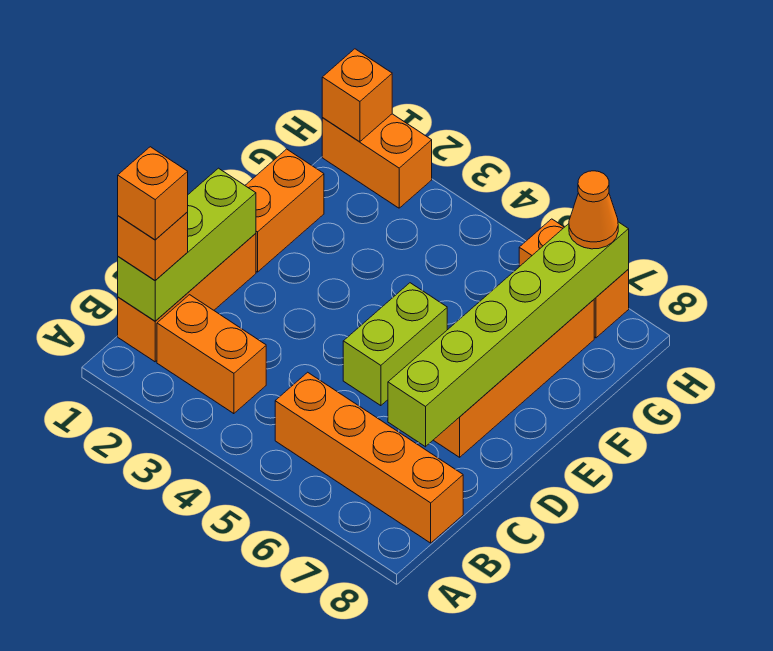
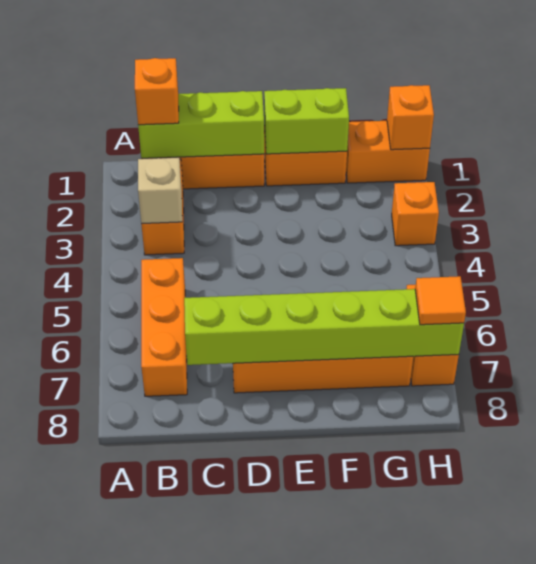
orange 1x1 brick [118,147,188,240] -> orange 1x1 brick moved to [392,182,439,246]
none -> tan 1x1 brick [138,158,182,224]
orange 1x4 brick [275,372,463,543] -> orange 1x3 brick [141,258,187,396]
lime 1x2 brick [343,283,447,406] -> lime 1x2 brick moved to [264,88,349,154]
orange 1x2 brick [322,114,432,208] -> orange 1x2 brick turned to [346,121,430,183]
orange 1x1 cone [569,171,618,249] -> orange 1x1 tile [415,276,466,325]

